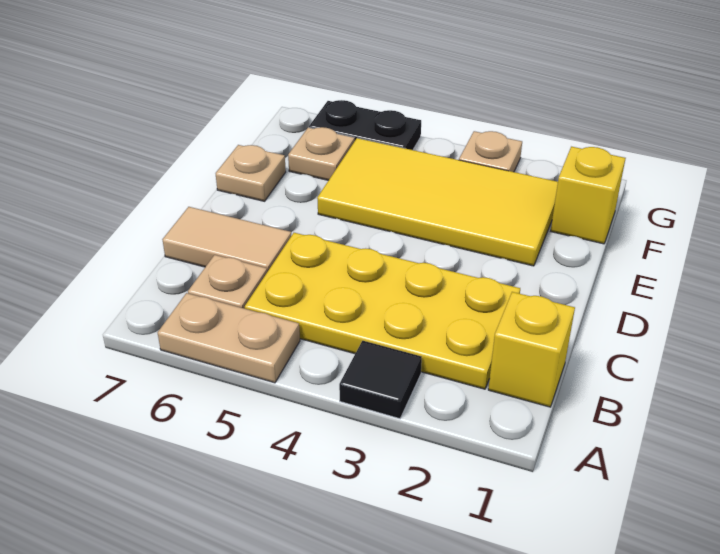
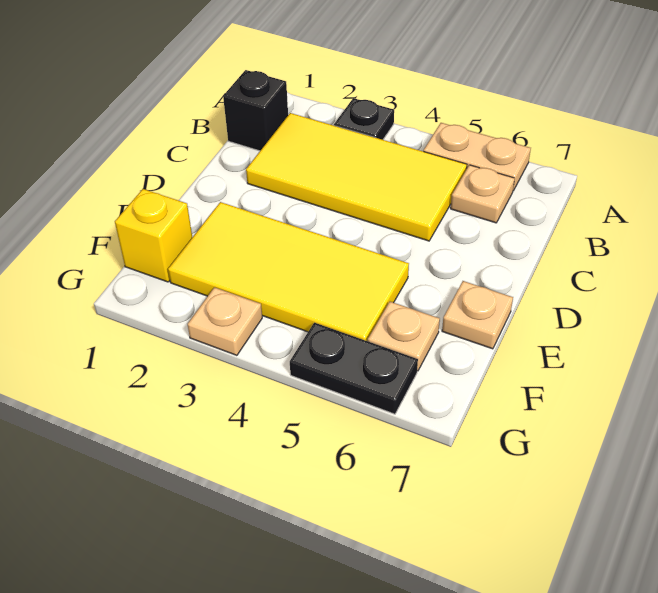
black 1x1 tile [339,341,422,419] -> black 1x1 plate [334,98,394,140]
yellow 1x1 brick [488,292,575,407] -> black 1x1 brick [223,70,288,151]
yellow 2x4 plate [245,233,520,389] -> yellow 2x4 tile [246,113,467,241]
tan 1x2 tile [162,207,291,272] -> none

